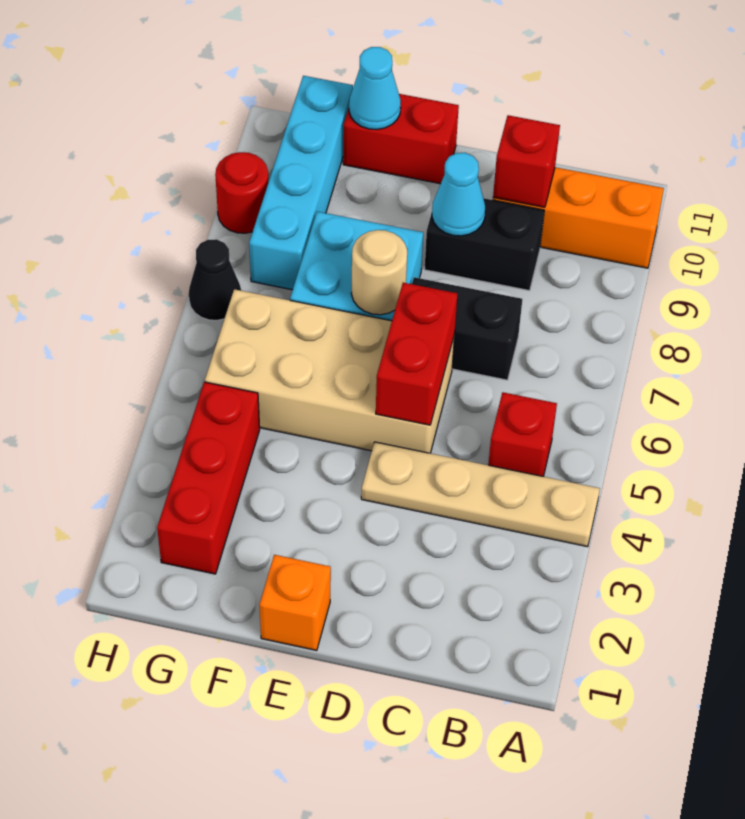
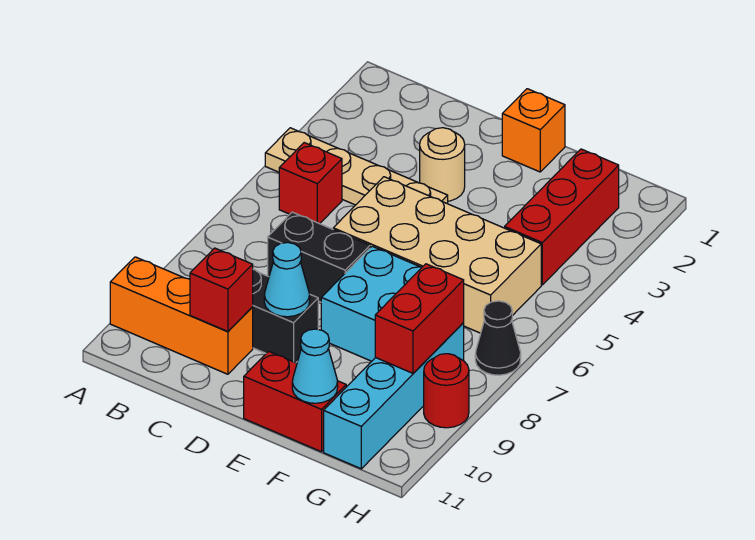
red 1x2 brick [376,283,458,425] -> red 1x2 brick moved to [375,264,464,373]
tan 1x1 round brick [351,230,407,315] -> tan 1x1 round brick moved to [420,128,465,201]

